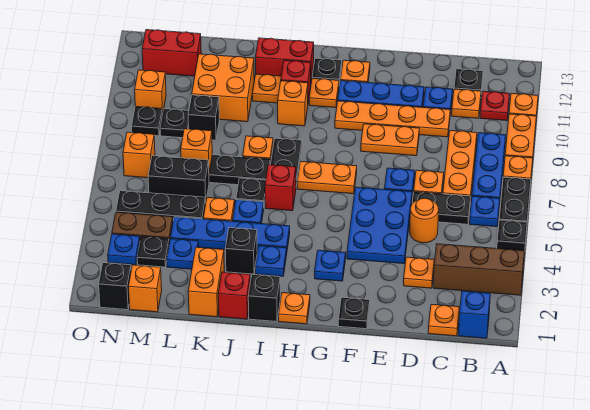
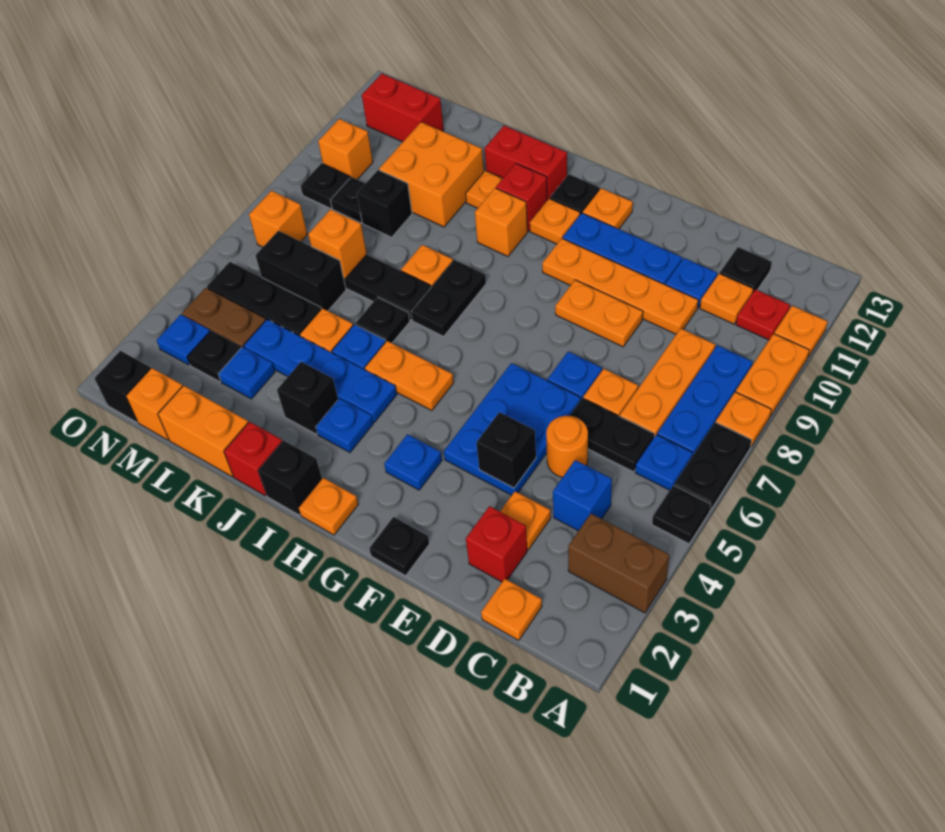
brown 1x3 brick [433,244,524,295] -> brown 1x2 brick [568,514,669,613]
blue 1x1 brick [458,291,490,338] -> blue 1x1 brick moved to [553,460,612,531]
none -> black 1x1 brick [476,412,536,488]
orange 1x2 plate [297,162,357,194] -> orange 1x2 plate moved to [365,341,454,411]
red 1x1 brick [265,165,296,211] -> red 1x1 brick moved to [466,506,527,582]
orange 1x2 brick [188,247,224,317] -> orange 1x2 brick turned to [158,385,248,477]

